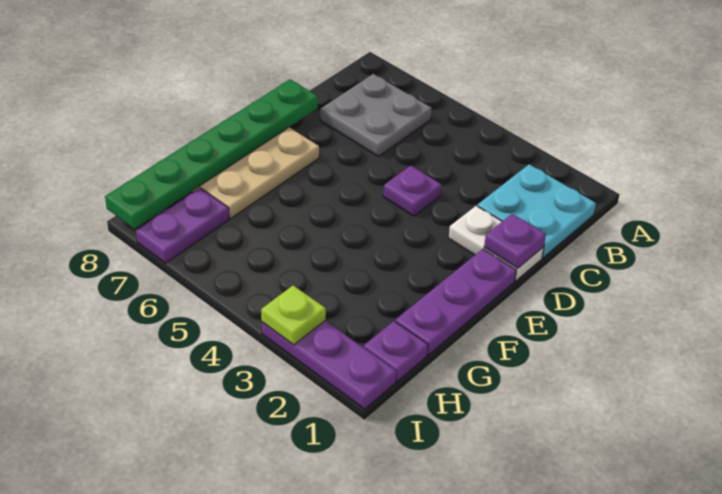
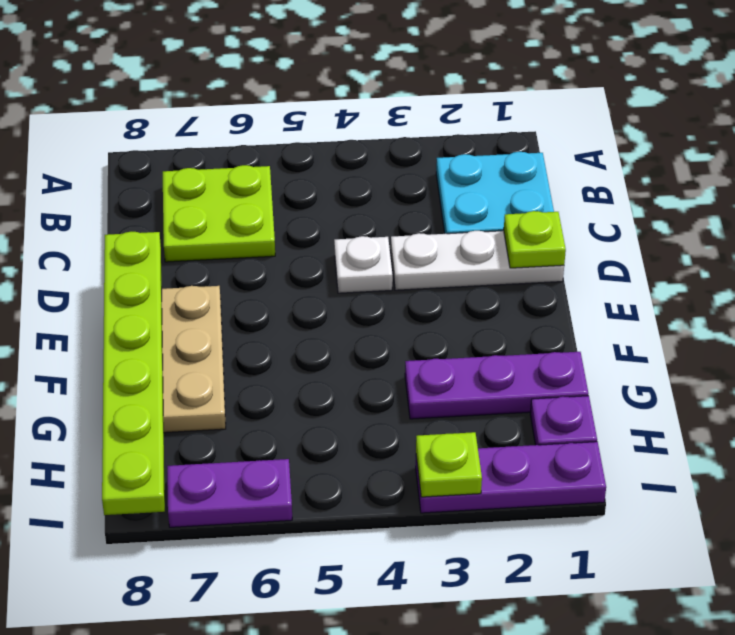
grey 2x2 plate [320,74,432,156] -> lime 2x2 plate [163,165,275,262]
white 1x2 plate [449,206,544,281] -> white 1x3 plate [391,231,564,290]
purple 1x1 plate [484,214,546,268] -> lime 1x1 plate [504,211,566,268]
purple 1x1 plate [383,166,441,216] -> white 1x1 plate [334,236,393,293]
green 1x6 plate [105,79,318,229] -> lime 1x6 plate [102,232,165,515]
purple 1x3 plate [395,249,516,355] -> purple 1x3 plate turned to [405,352,588,419]
purple 1x2 plate [136,188,229,263] -> purple 1x2 plate turned to [167,459,292,527]

